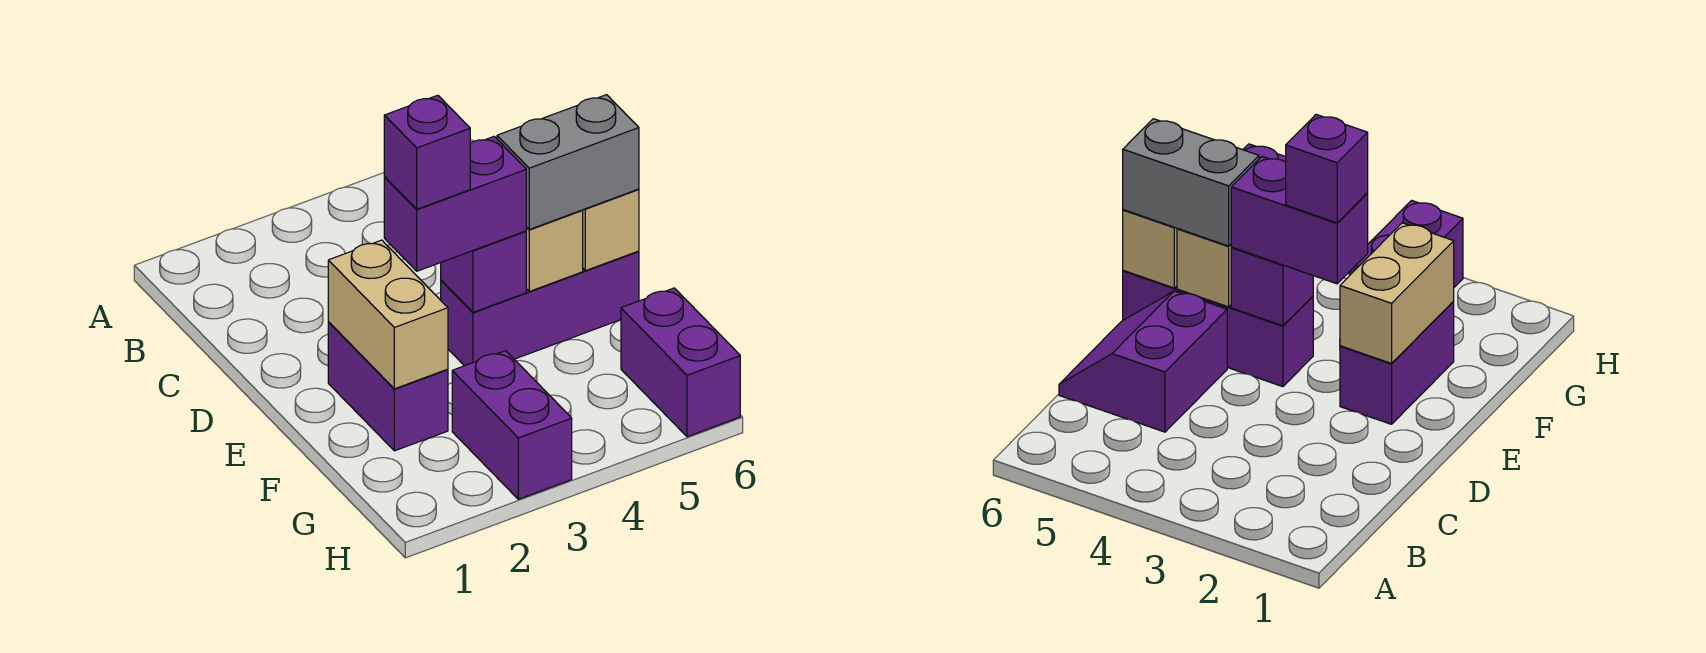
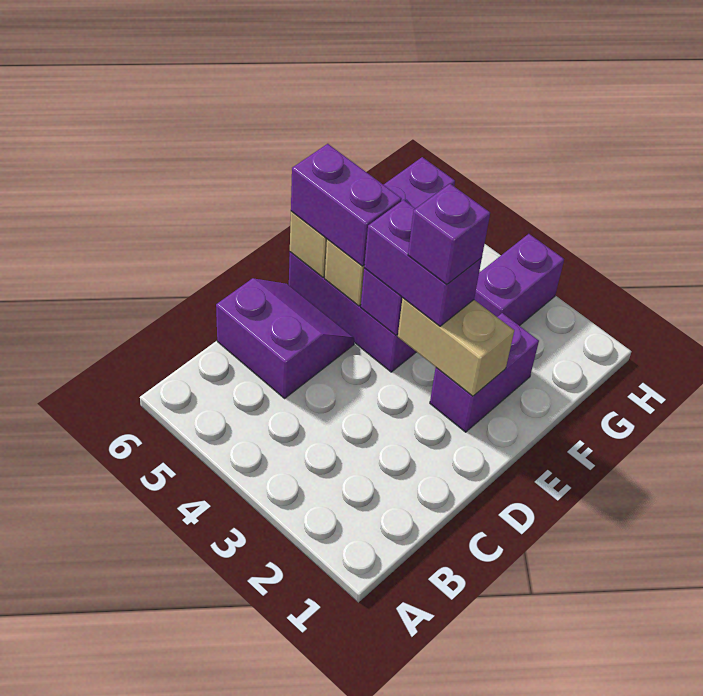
purple 2x2 slope [1059,291,1227,432] -> purple 2x2 slope turned to [216,278,354,398]
tan 1x2 brick [328,240,448,389] -> tan 1x2 brick turned to [398,298,514,396]
grey 1x2 brick [497,95,639,229] -> purple 1x2 brick [291,144,402,266]

